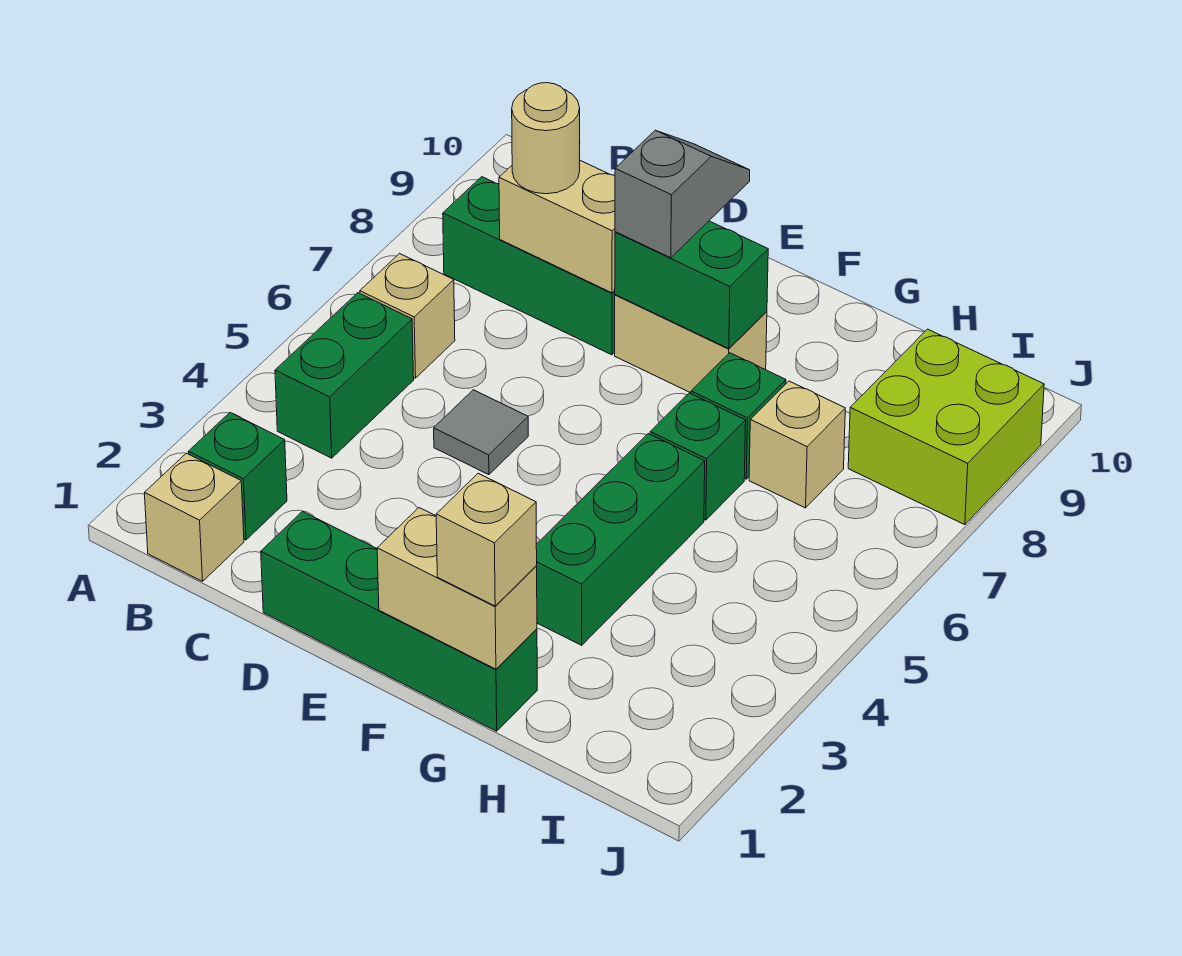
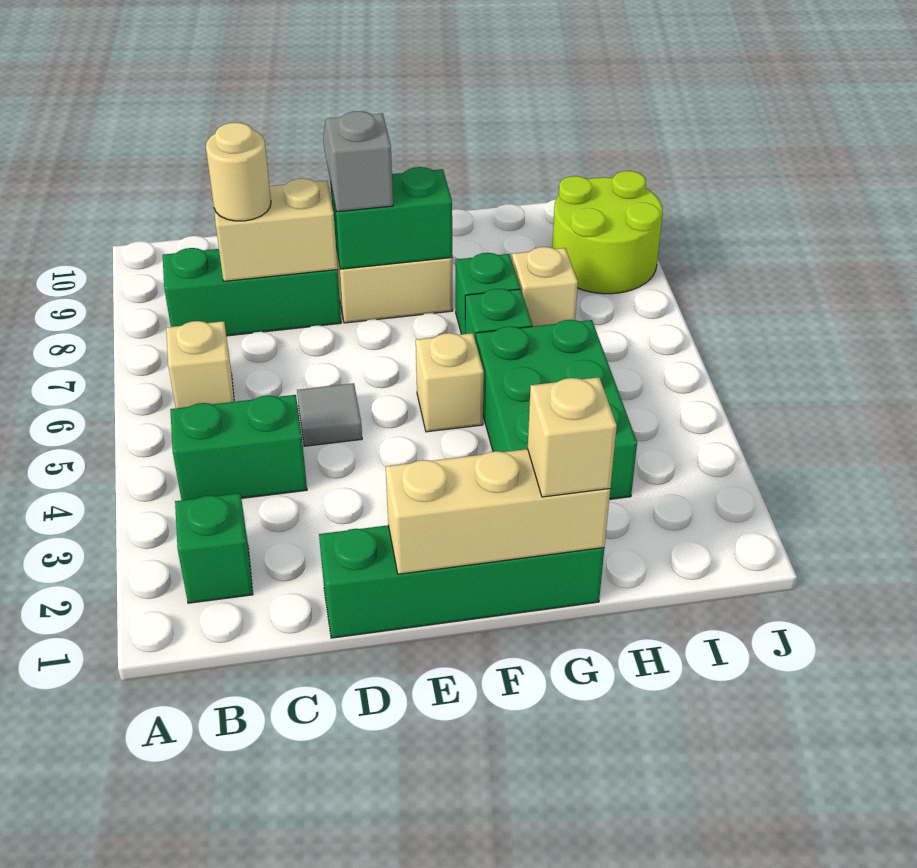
tan 1x1 brick [145,453,244,581] -> tan 1x1 brick moved to [416,333,484,432]
green 1x2 brick [275,293,414,458] -> green 1x2 brick turned to [170,395,307,500]
tan 1x2 brick [377,508,537,669] -> tan 1x3 brick [386,449,610,574]
green 1x3 brick [536,434,705,645] -> green 2x3 brick [476,320,637,499]
lime 2x2 brick [848,329,1044,525] -> lime 2x2 round brick [552,171,663,294]

